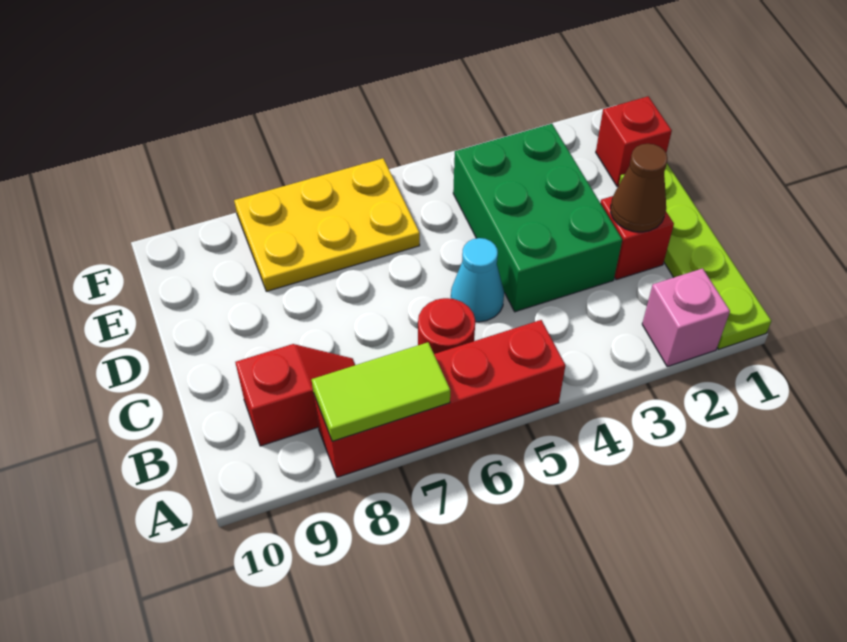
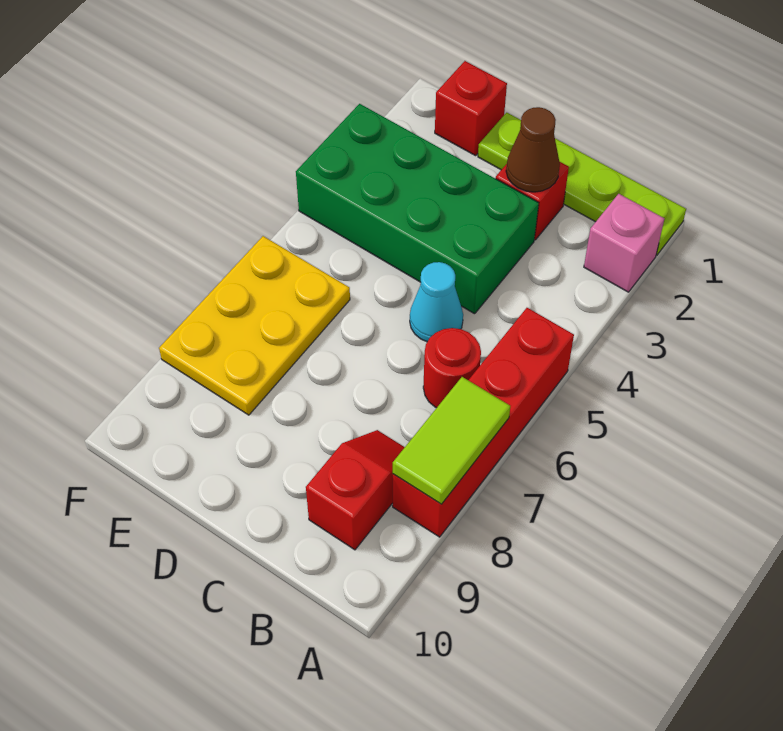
green 2x3 brick [453,124,622,312] -> green 2x4 brick [296,104,539,314]

